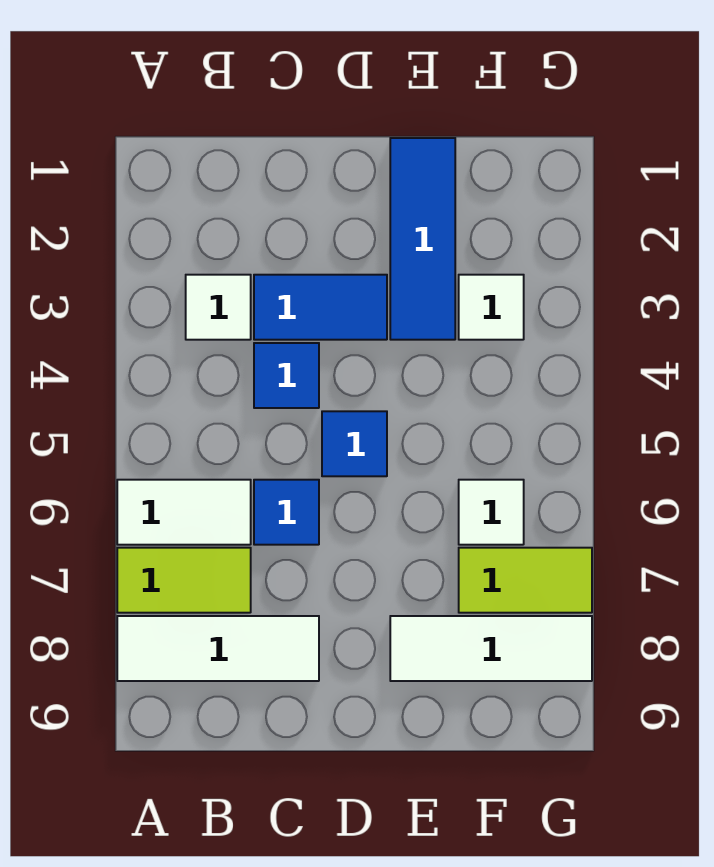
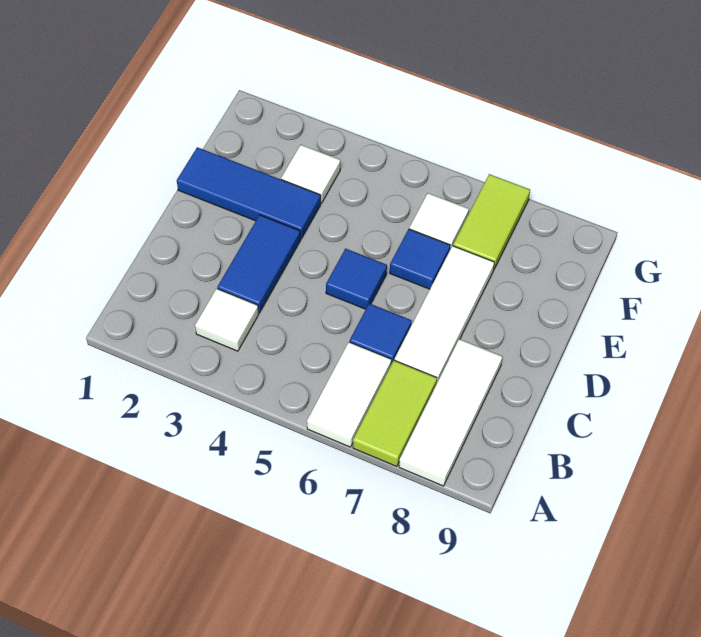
blue 1x1 tile [254,343,319,408] -> blue 1x1 tile moved to [390,229,450,289]
white 1x3 tile [390,616,592,681] -> white 1x3 tile moved to [395,246,494,382]

